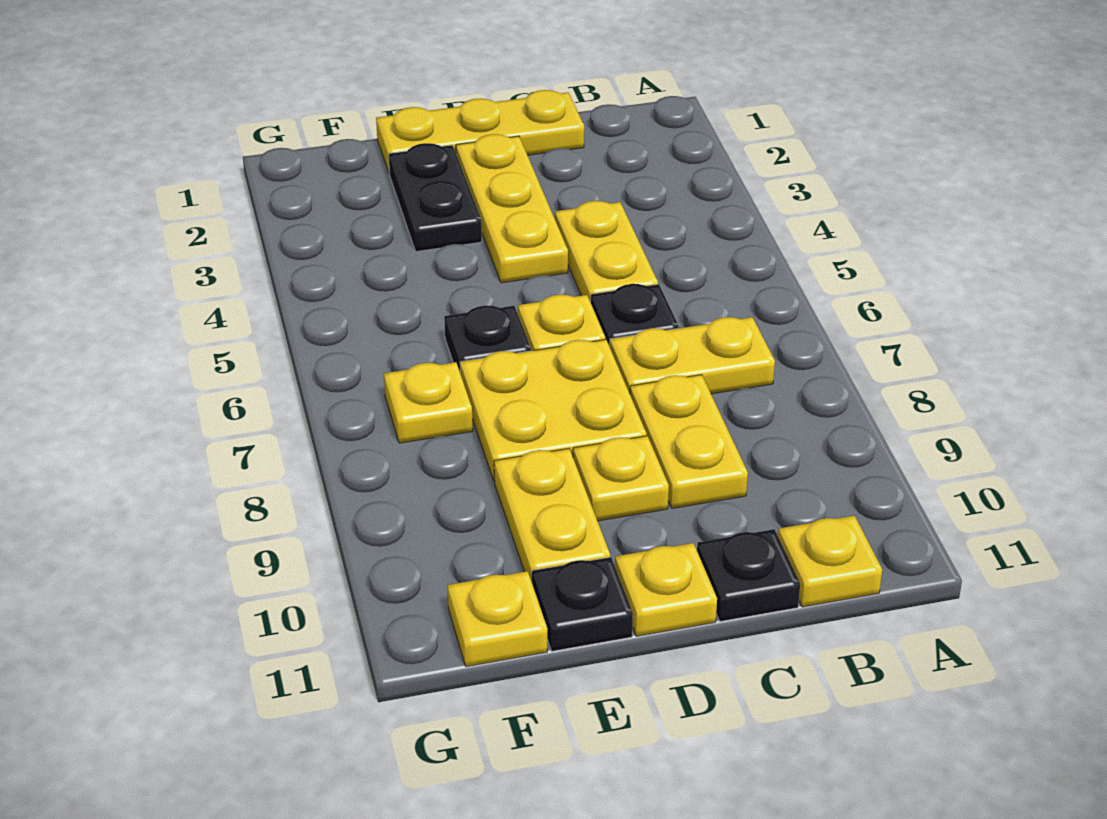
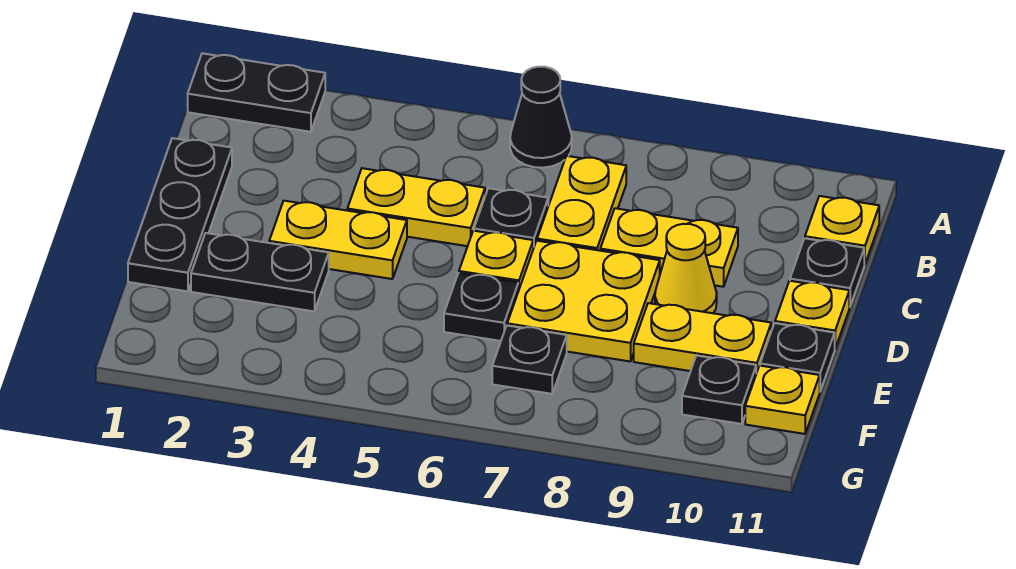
none -> black 1x2 plate [188,53,325,132]
none -> black 1x1 cone [510,67,572,168]
yellow 1x3 plate [376,90,584,174] -> black 1x3 plate [128,138,232,291]
yellow 1x3 plate [456,134,568,283] -> yellow 1x2 plate [269,201,407,279]
yellow 1x1 plate [573,436,669,521] -> yellow 1x1 cone [655,224,717,313]
yellow 1x1 plate [384,362,473,443] -> black 1x1 plate [492,326,567,394]
none -> black 1x1 plate [682,355,756,424]

